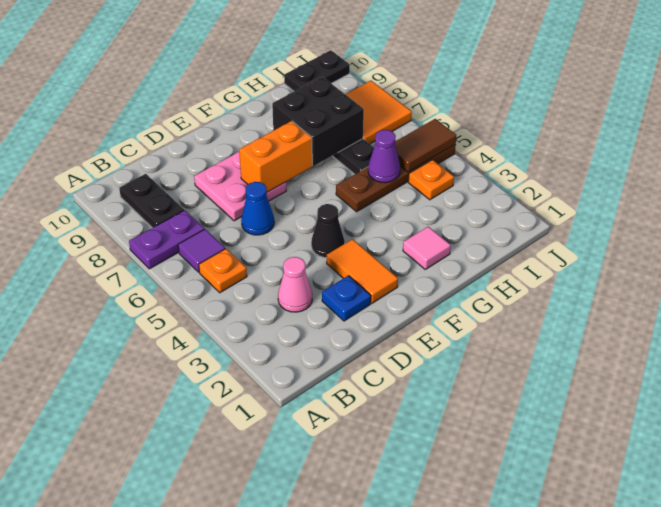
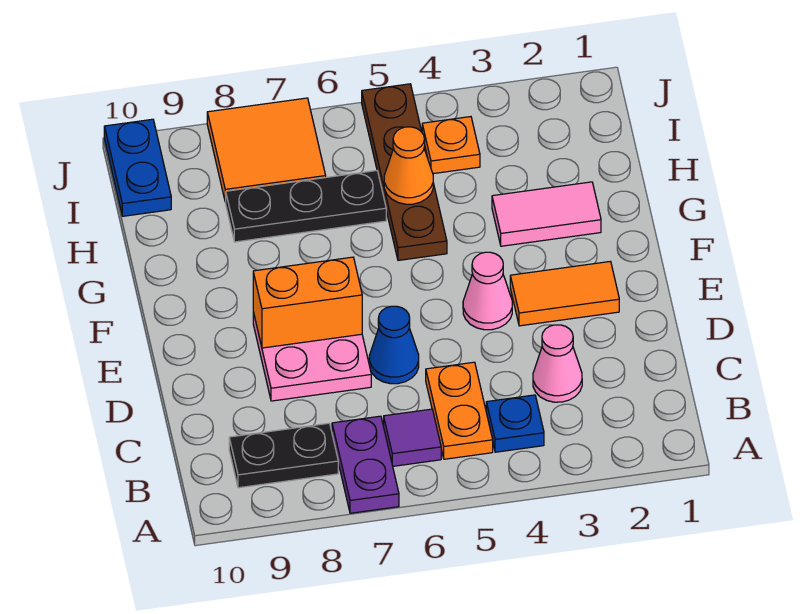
orange 1x1 plate [199,249,247,293] -> orange 1x2 plate [426,362,493,459]
blue 1x1 plate [322,276,371,321] -> blue 1x1 plate moved to [486,395,544,452]
black 1x1 cone [311,204,345,258] -> pink 1x1 cone [463,252,512,330]
orange 1x2 brick [239,121,312,192] -> orange 1x2 brick turned to [253,257,362,348]
pink 1x1 tile [403,227,451,269] -> pink 1x2 tile [492,182,601,246]
black 2x2 brick [272,77,364,166] -> none
purple 1x1 cone [368,130,400,183] -> orange 1x1 cone [384,127,433,204]
brown 1x2 tile [395,119,456,172] -> none
black 1x2 plate [284,50,350,91] -> blue 1x2 plate [104,119,171,216]

